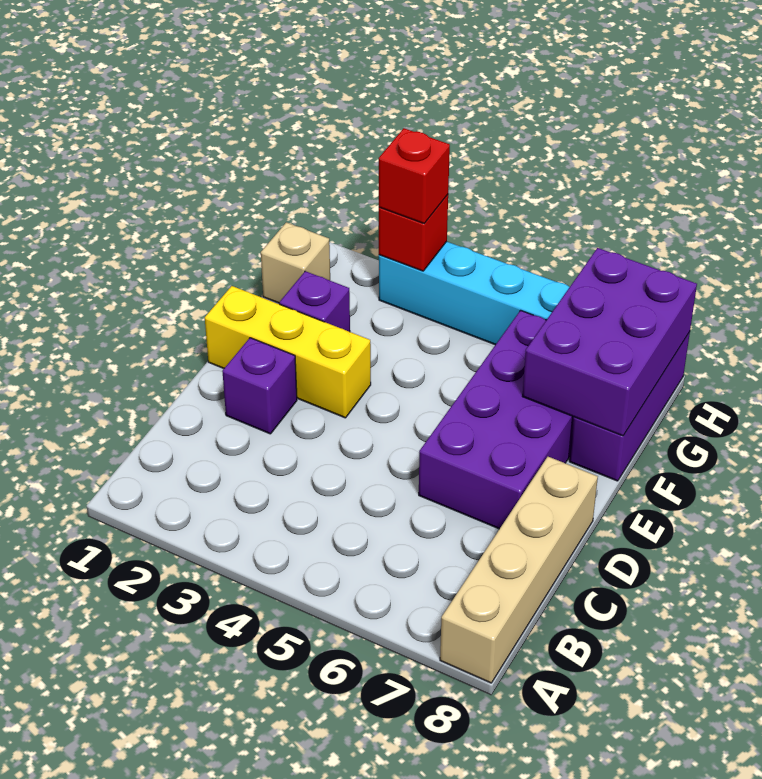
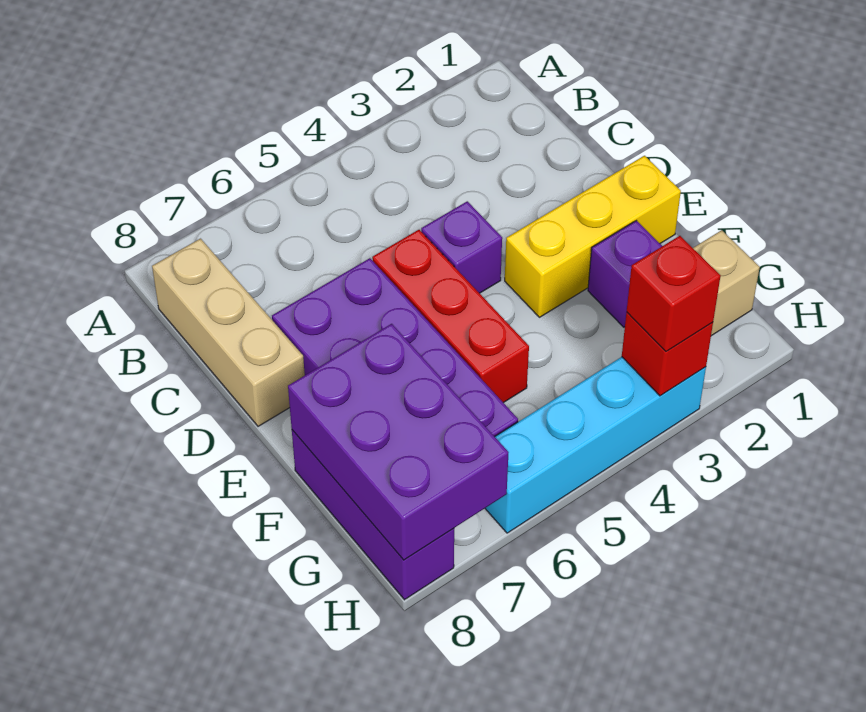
tan 1x4 brick [440,457,598,683] -> tan 1x3 brick [152,239,305,426]
purple 1x1 brick [222,338,297,434] -> purple 1x1 brick moved to [421,201,502,293]
none -> red 1x3 brick [372,230,529,403]

